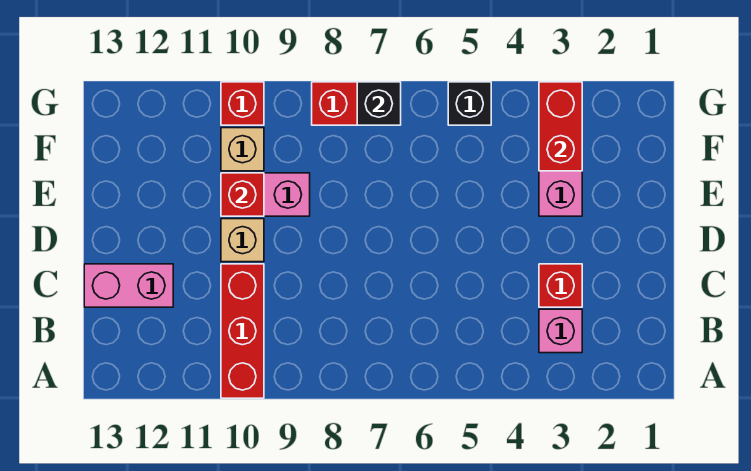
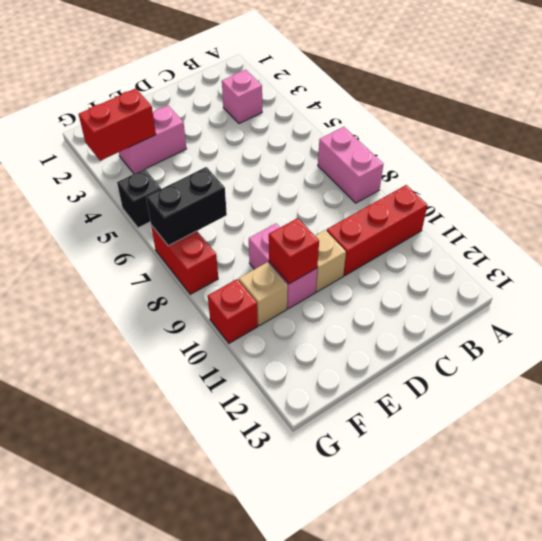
red 1x1 brick [539,264,582,307] -> none
pink 1x2 brick [84,264,173,307] -> pink 1x2 brick moved to [318,127,383,203]
black 1x1 brick [357,82,401,125] -> black 1x2 brick [146,167,227,246]

